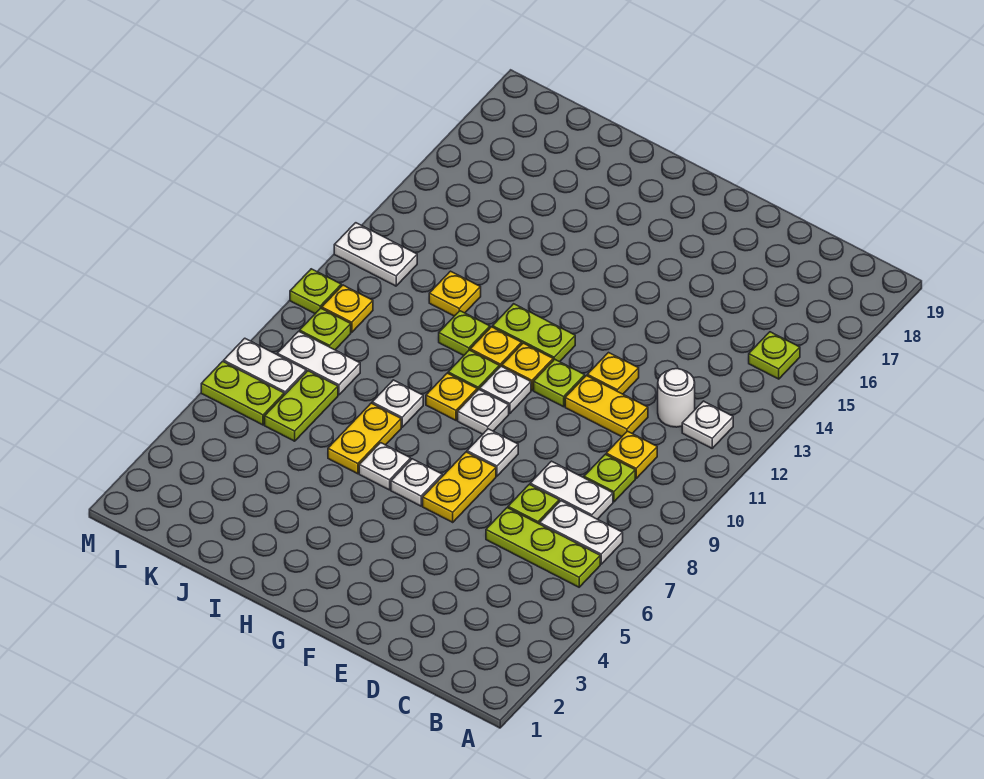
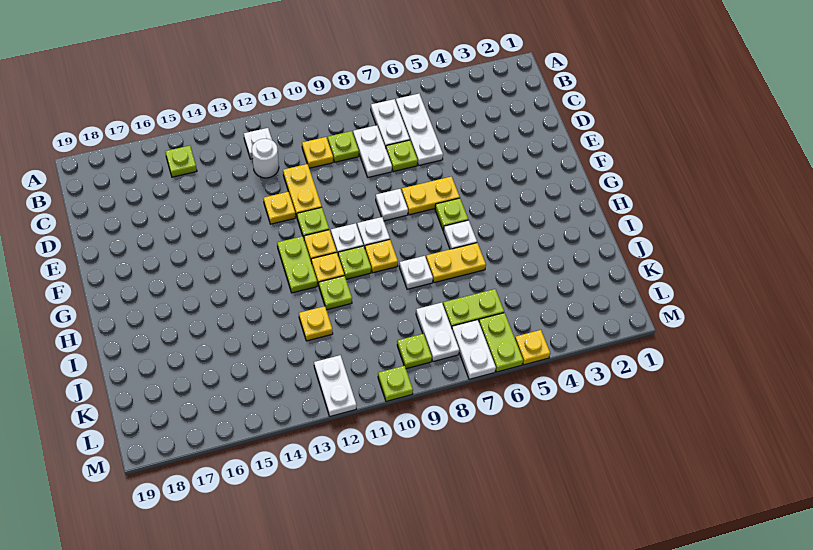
lime 1x3 plate [486,508,600,587] -> white 1x3 plate [396,94,443,165]
white 1x1 plate [391,459,442,506] -> lime 1x1 plate [435,198,468,231]
yellow 1x1 plate [322,285,373,332] -> yellow 1x1 plate moved to [515,330,550,365]

